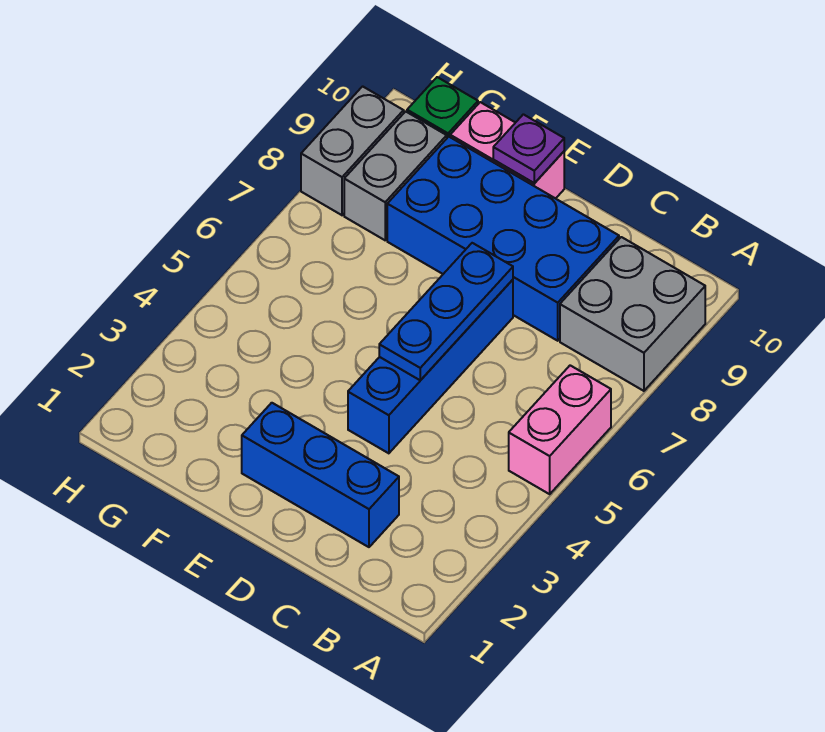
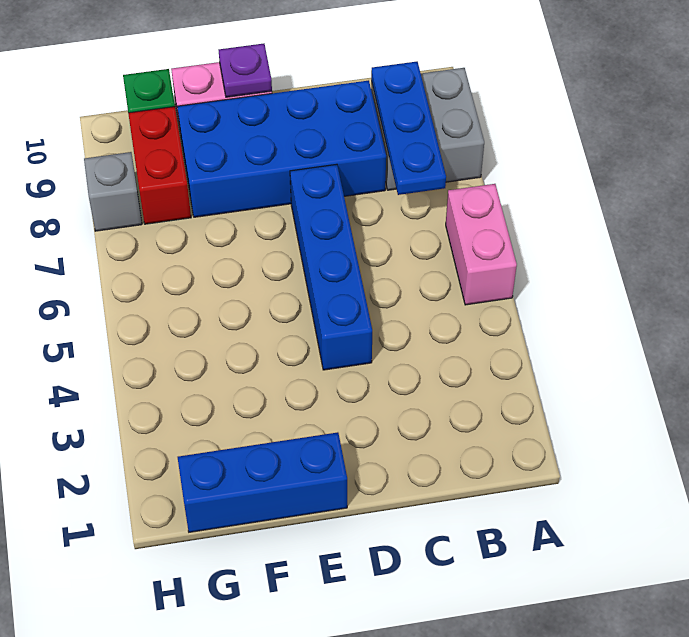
blue 1x3 brick [242,403,399,547] -> blue 1x3 brick moved to [178,432,347,532]
blue 1x3 plate [379,243,513,380] -> blue 1x3 plate moved to [371,62,446,195]
grey 1x2 brick [344,111,447,240] -> red 1x2 brick [128,107,191,224]
grey 1x2 brick [301,86,404,215] -> grey 1x1 brick [84,152,142,231]

